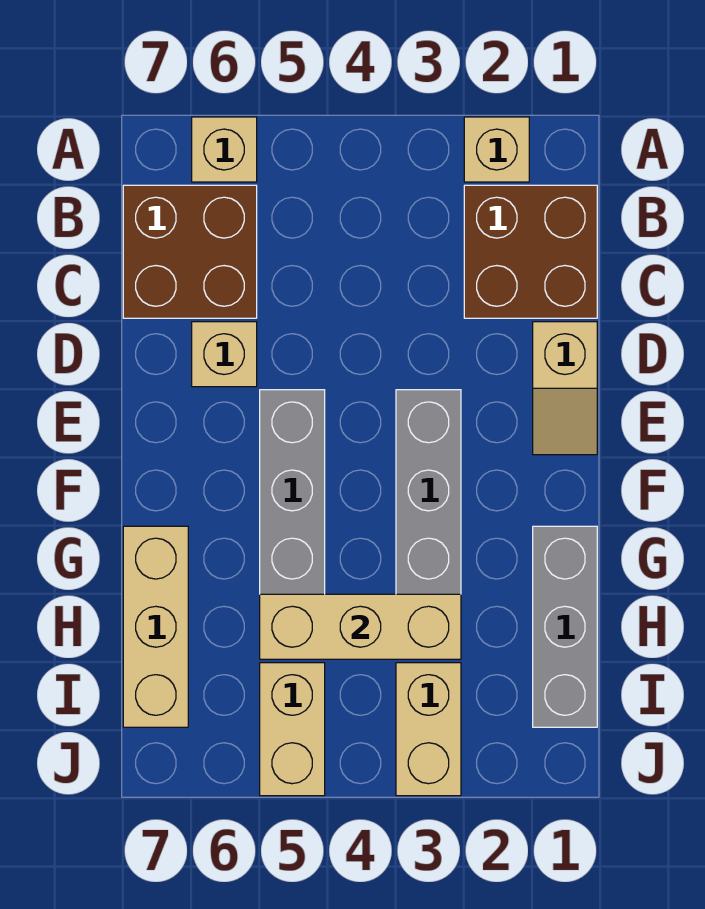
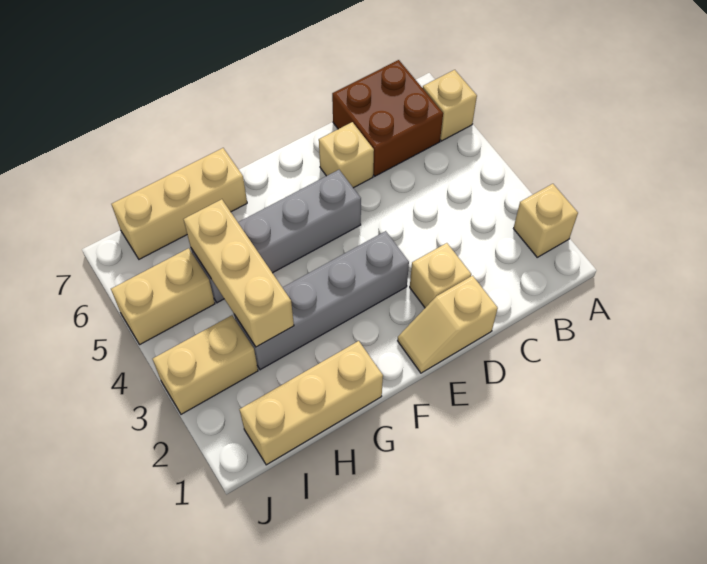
brown 2x2 brick [464,185,597,318] -> none
none -> tan 1x1 brick [410,243,471,308]
grey 1x3 brick [533,526,597,727] -> tan 1x3 brick [239,341,383,465]

